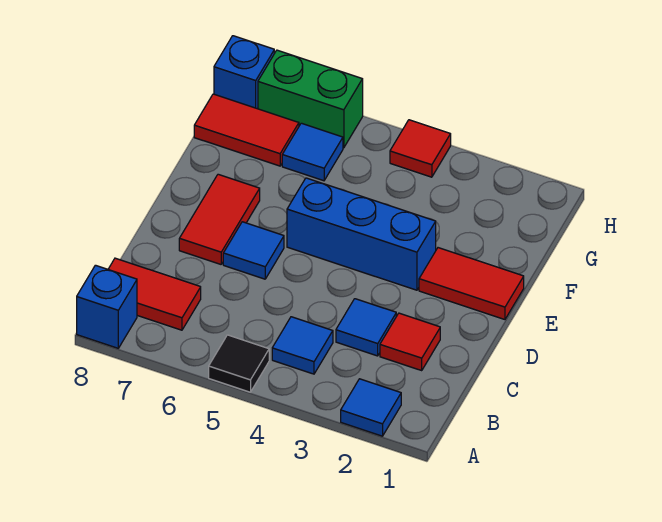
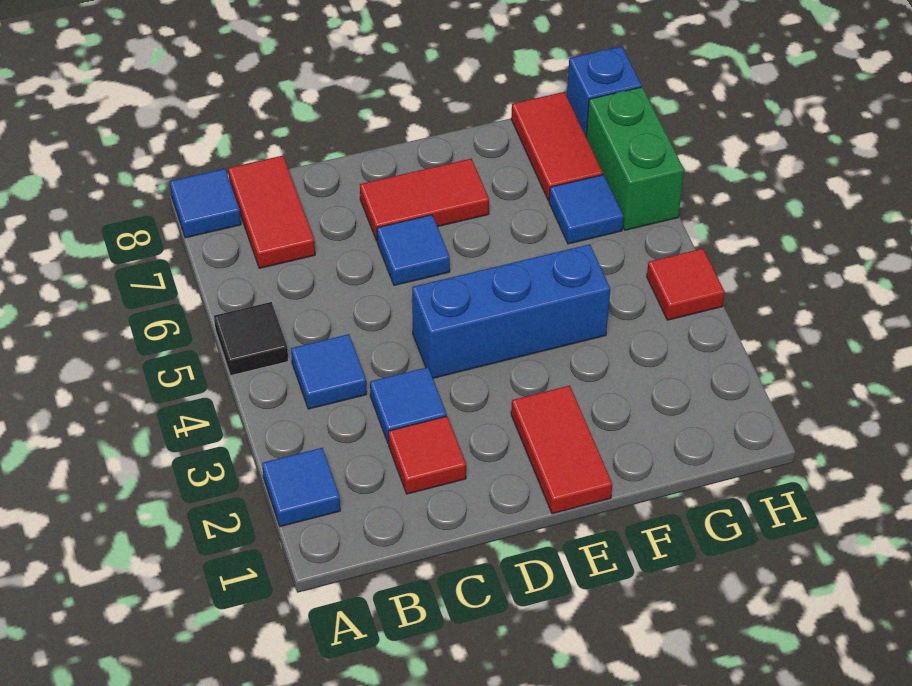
blue 1x1 brick [77,265,137,348] -> blue 1x1 tile [170,169,241,238]
blue 1x3 brick [287,178,436,290] -> blue 1x3 brick turned to [412,244,610,378]

